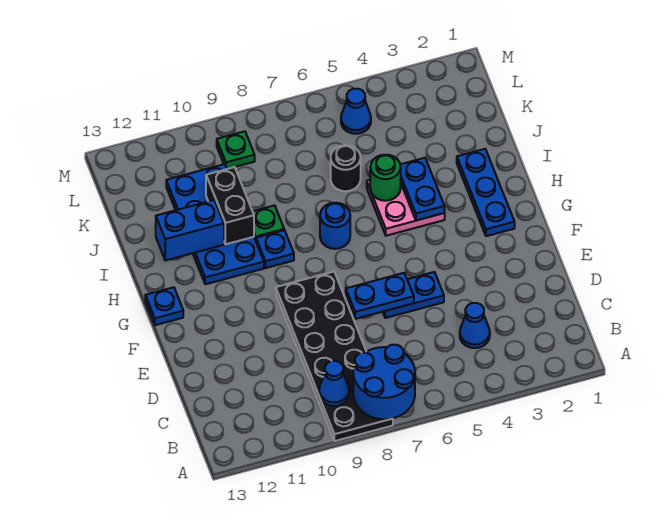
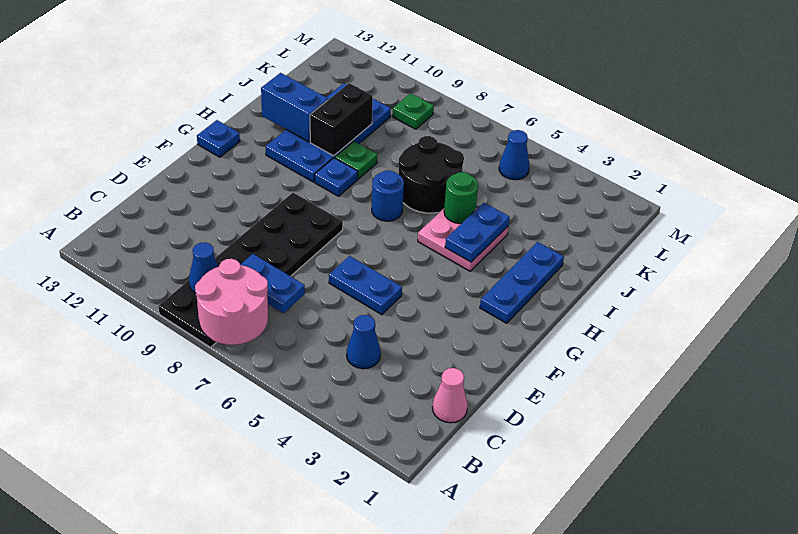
blue 2x2 round brick [353,345,415,419] -> pink 2x2 round brick [195,259,268,345]
none -> pink 1x1 cone [432,368,468,423]
blue 1x2 plate [346,273,414,319] -> blue 1x2 plate moved to [240,254,305,313]
black 1x1 round brick [331,145,361,191] -> black 2x2 round brick [398,136,464,213]

